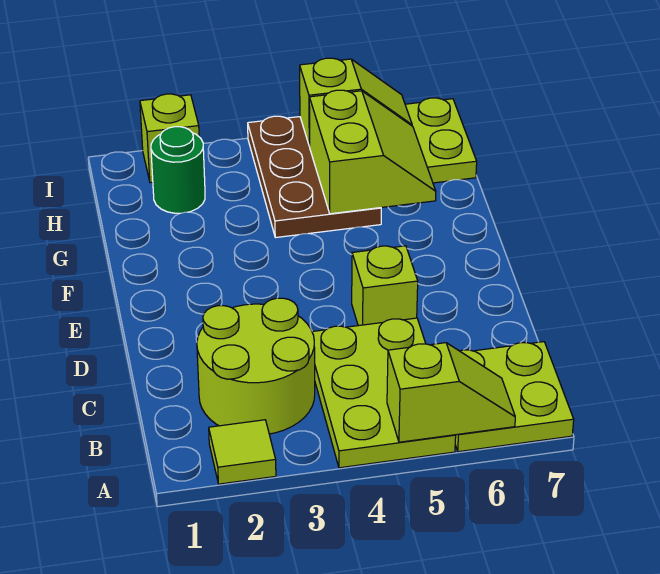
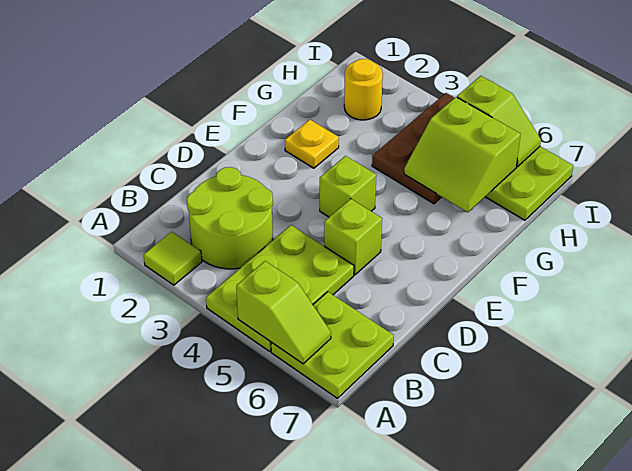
none -> yellow 1x1 plate [285,120,339,168]
lime 2x2 slope [309,90,436,214] -> lime 2x2 slope turned to [404,97,521,212]
green 1x1 round brick [151,127,205,213] -> yellow 1x1 round brick [344,59,383,120]
lime 1x1 brick [140,94,199,183] -> lime 1x1 brick moved to [320,156,376,217]

